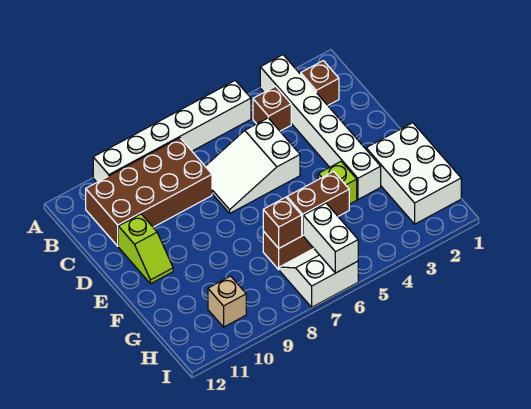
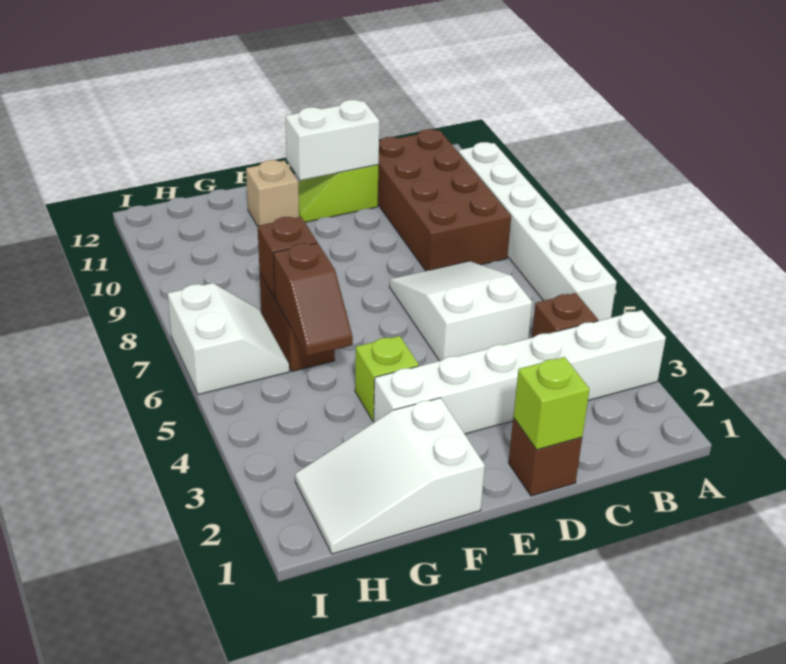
brown 1x1 brick [301,61,339,105] -> brown 1x1 brick moved to [509,418,582,496]
none -> lime 1x1 brick [513,357,590,450]
white 2x3 brick [366,123,461,224] -> white 2x3 slope [295,398,485,554]
brown 1x2 brick [287,172,349,235] -> brown 1x2 slope [273,243,353,356]
white 1x2 brick [303,203,358,273] -> white 1x2 brick moved to [285,100,379,180]
tan 1x1 brick [208,276,246,327] -> tan 1x1 brick moved to [246,160,299,226]

